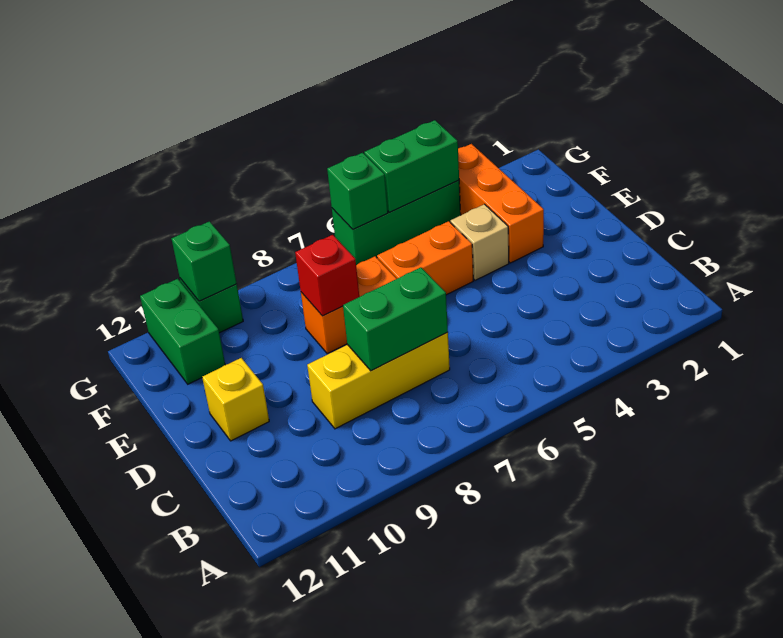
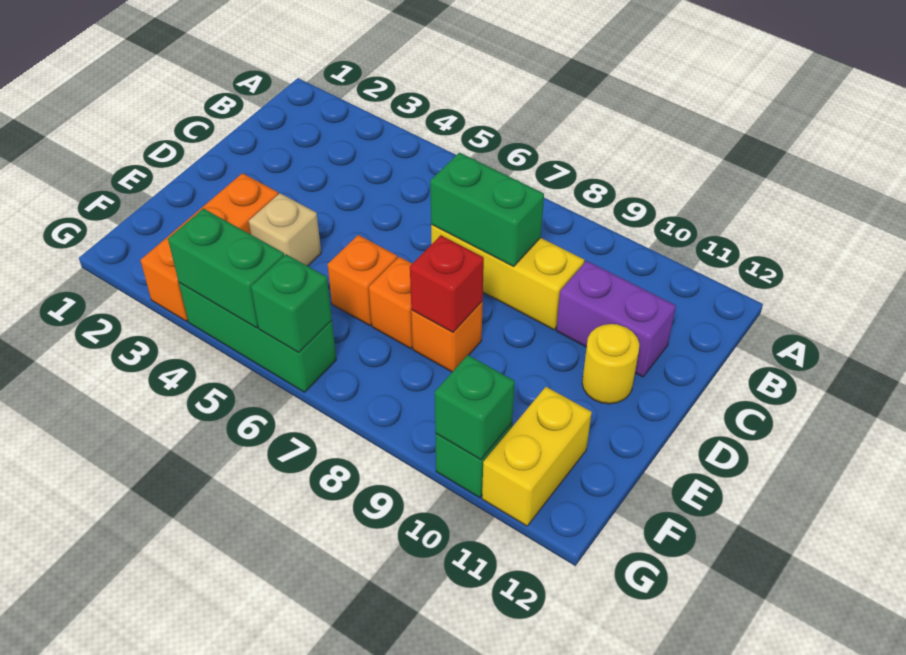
none -> purple 1x2 brick [556,261,676,377]
yellow 1x1 brick [202,358,269,441] -> yellow 1x1 round brick [582,324,639,404]
orange 1x2 brick [377,221,473,295] -> orange 1x1 brick [328,235,397,326]
green 1x2 brick [140,279,225,384] -> yellow 1x2 brick [482,387,592,526]

